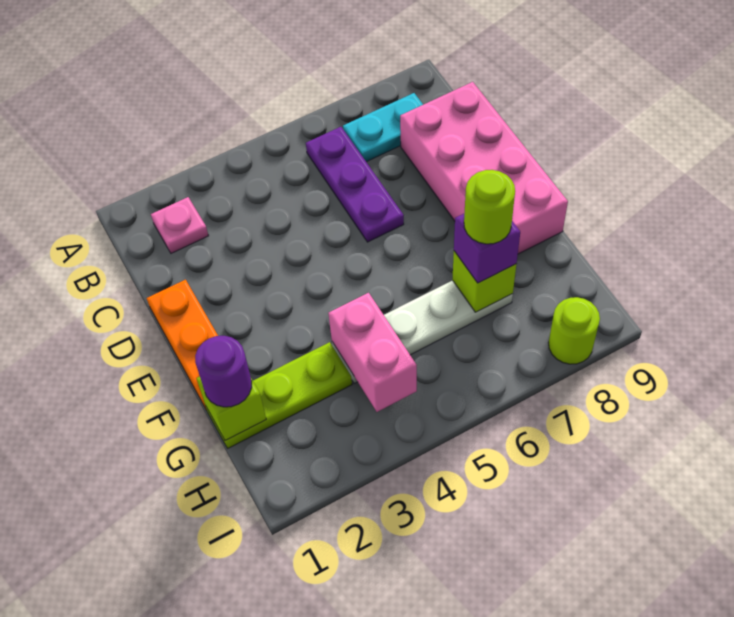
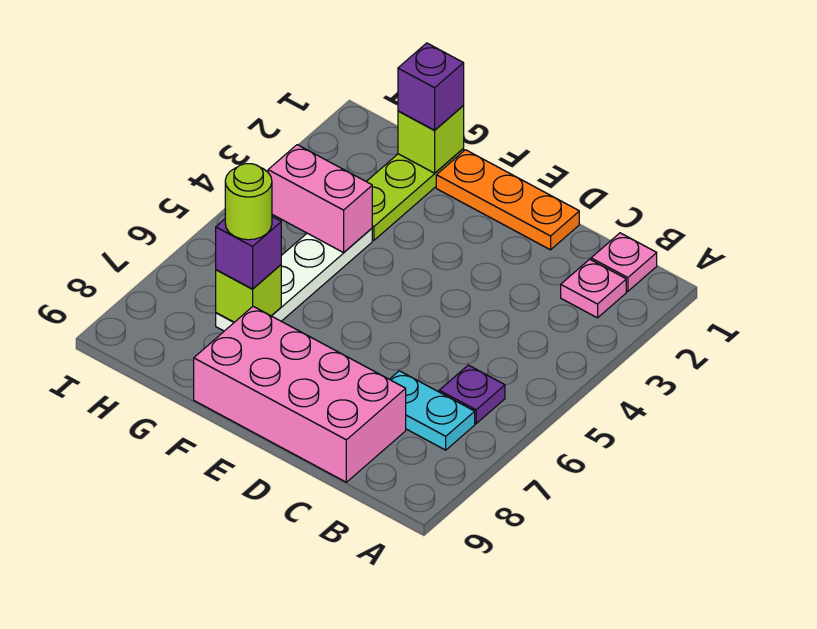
none -> pink 1x1 plate [591,233,657,291]
purple 1x3 plate [306,127,404,242] -> purple 1x1 plate [439,365,505,424]
cyan 1x2 plate [343,93,423,162] -> cyan 1x2 plate turned to [390,371,475,450]
purple 1x1 round brick [195,336,252,407] -> purple 1x1 brick [398,43,464,130]
lime 1x1 round brick [549,297,600,364] -> none

